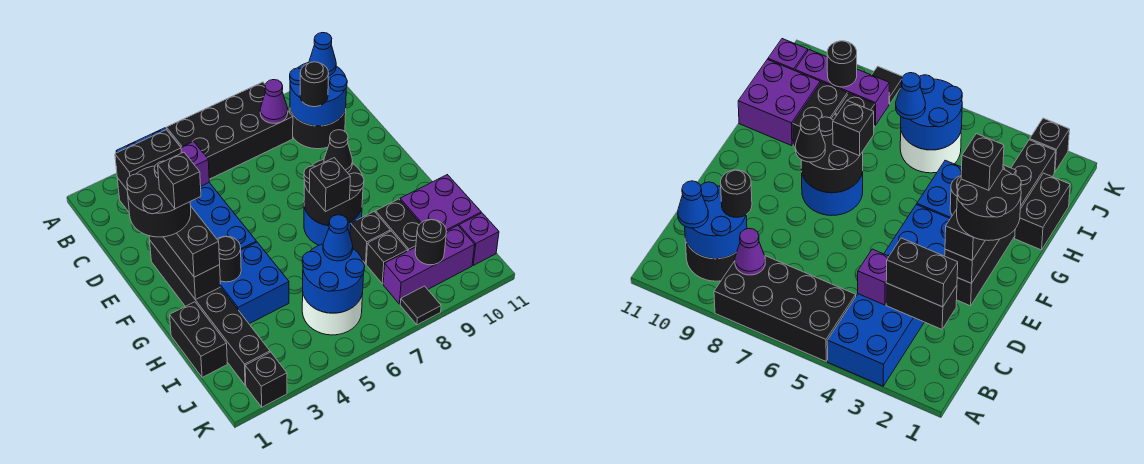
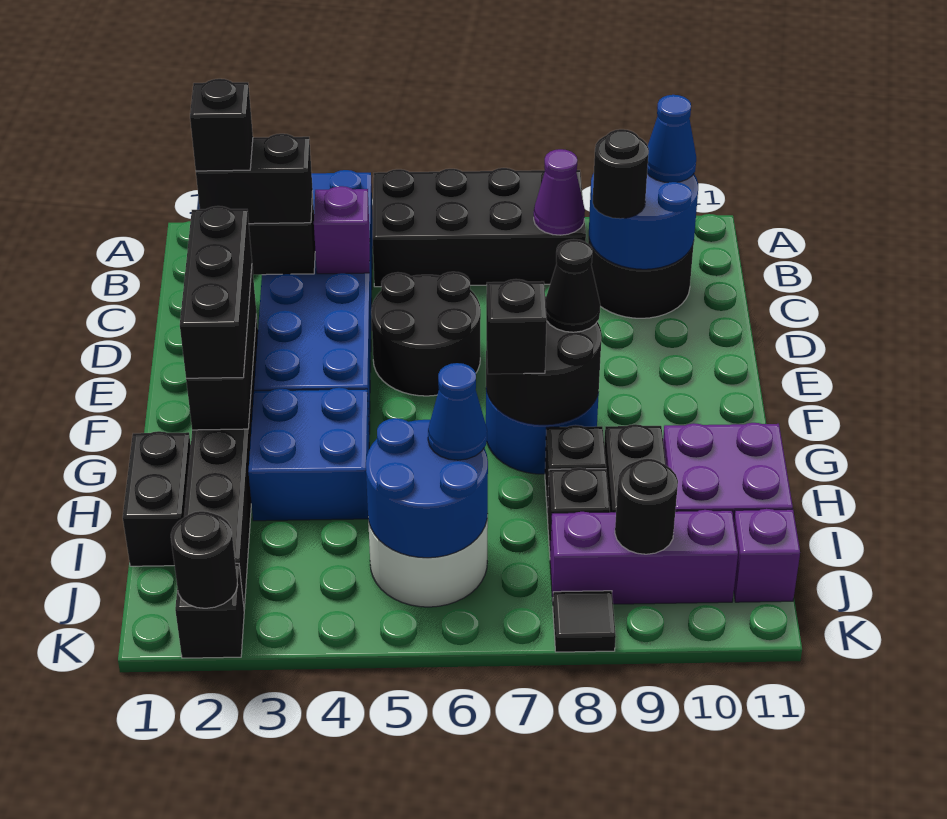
black 2x2 round brick [127,161,191,237] -> black 2x2 round brick moved to [371,272,481,396]
black 1x1 brick [158,152,201,209] -> black 1x1 brick moved to [190,79,253,171]
black 1x1 round brick [217,236,241,282] -> black 1x1 round brick moved to [171,511,238,608]

